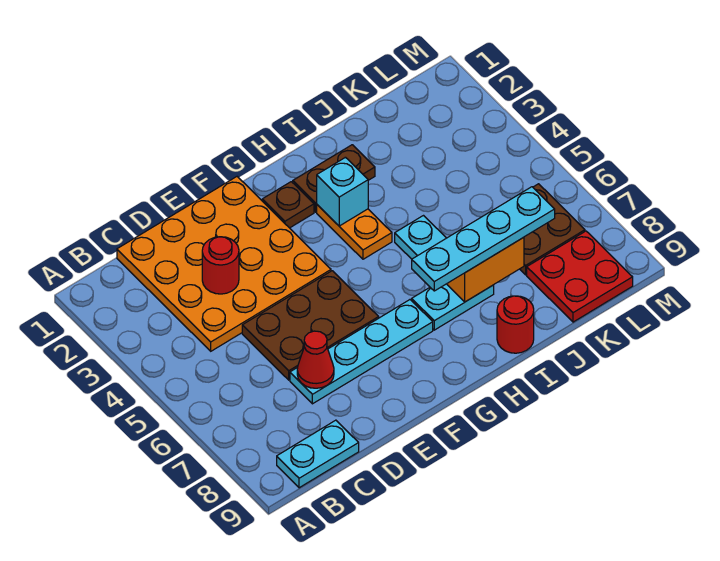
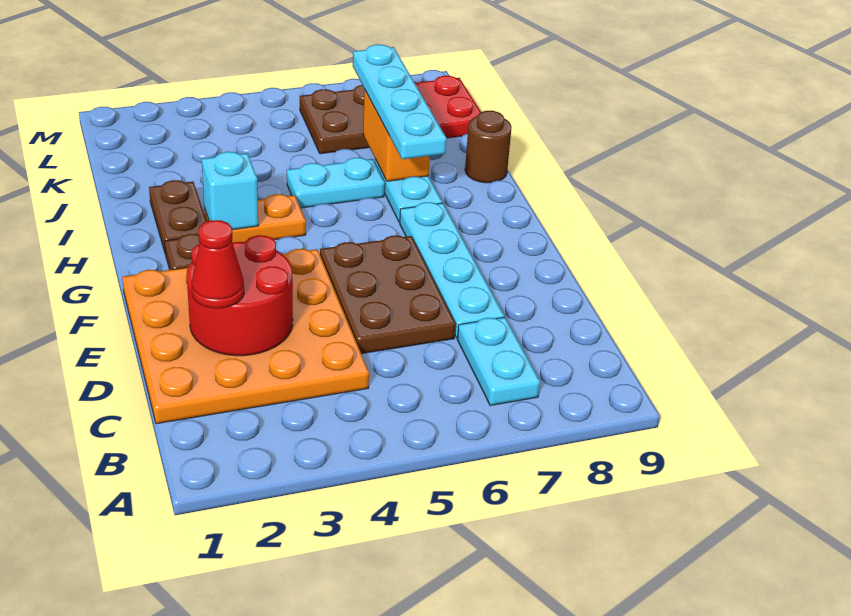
cyan 1x2 plate [277,420,359,488] -> cyan 1x2 plate moved to [457,317,540,406]
red 1x1 round brick [202,237,239,294] -> red 2x2 round brick [187,235,293,356]
red 1x1 cone [297,331,334,388] -> red 1x1 cone moved to [192,220,244,308]
red 1x1 round brick [497,296,534,353] -> brown 1x1 round brick [465,111,511,183]

